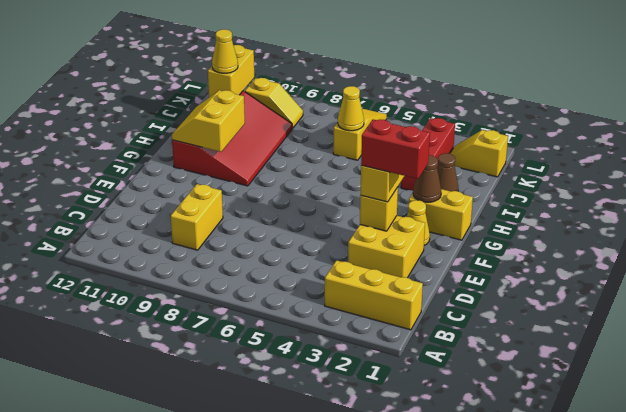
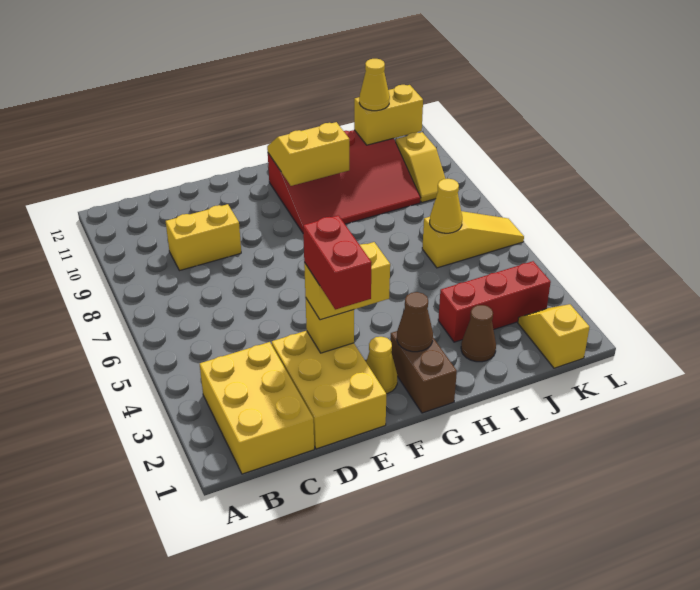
yellow 1x3 brick [325,260,423,330] -> yellow 2x3 brick [200,342,314,474]
yellow 2x2 brick [348,216,425,278] -> yellow 2x3 brick [272,331,386,449]
yellow 1x2 brick [409,189,473,240] -> brown 1x2 brick [390,331,457,413]

